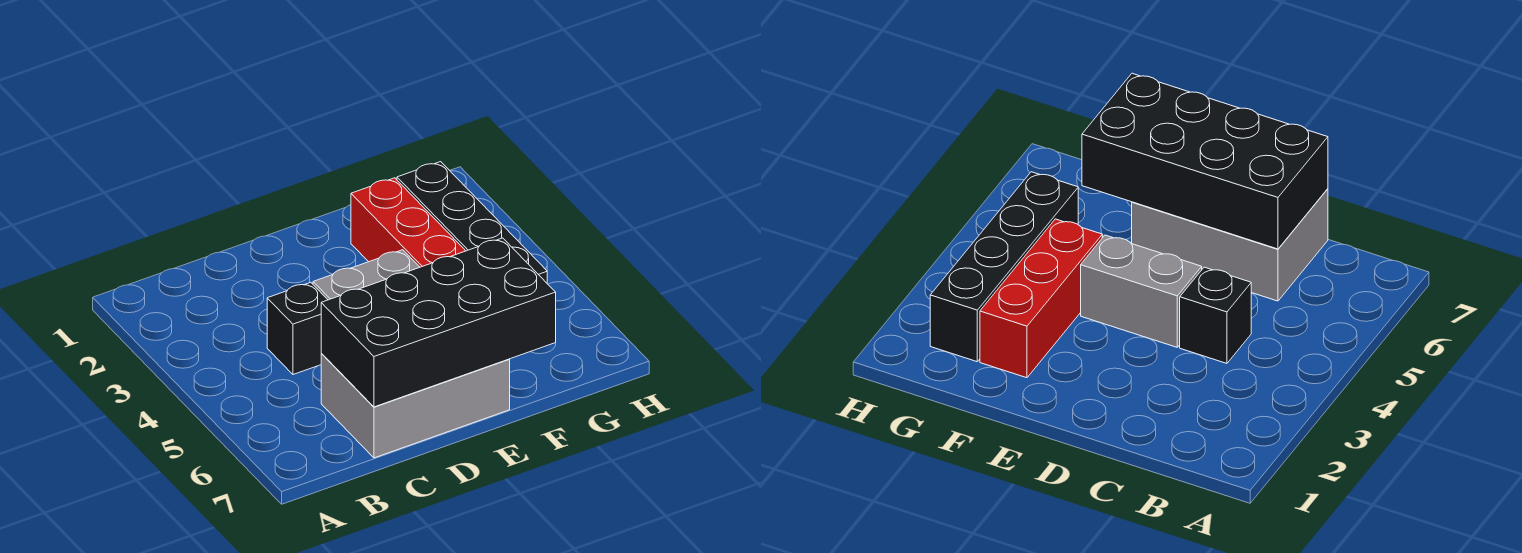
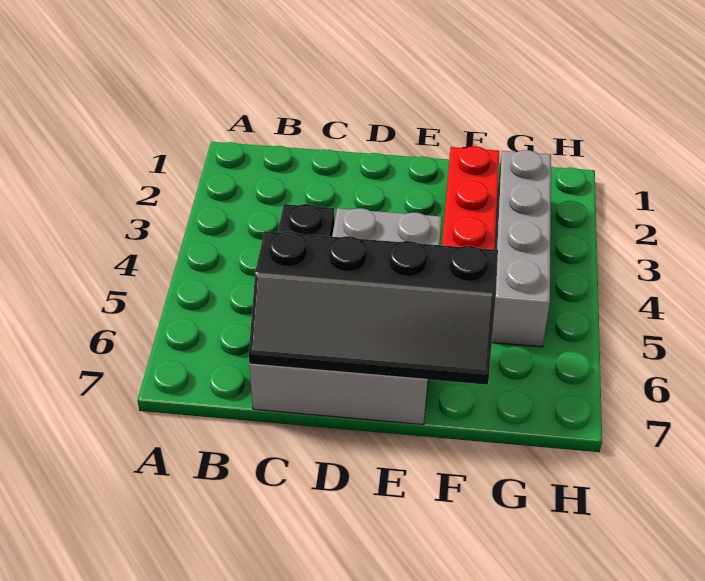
black 2x4 brick [321,238,556,407] -> black 2x4 slope [249,231,498,385]
black 1x4 brick [397,162,547,283] -> grey 1x4 brick [492,150,551,347]

